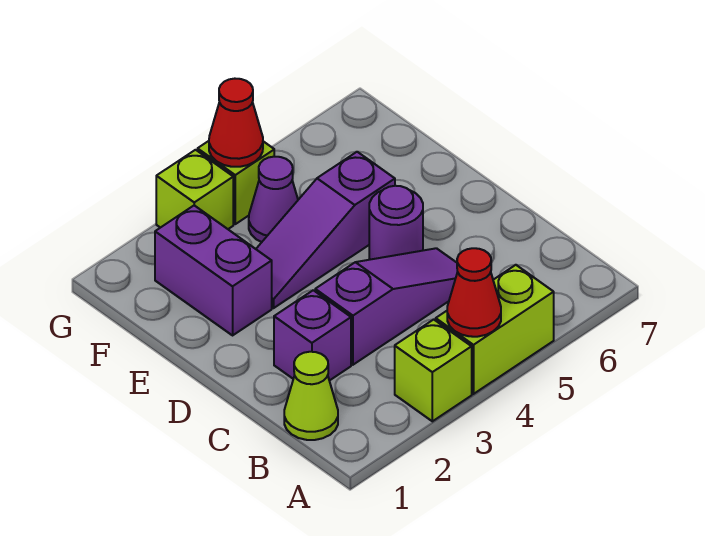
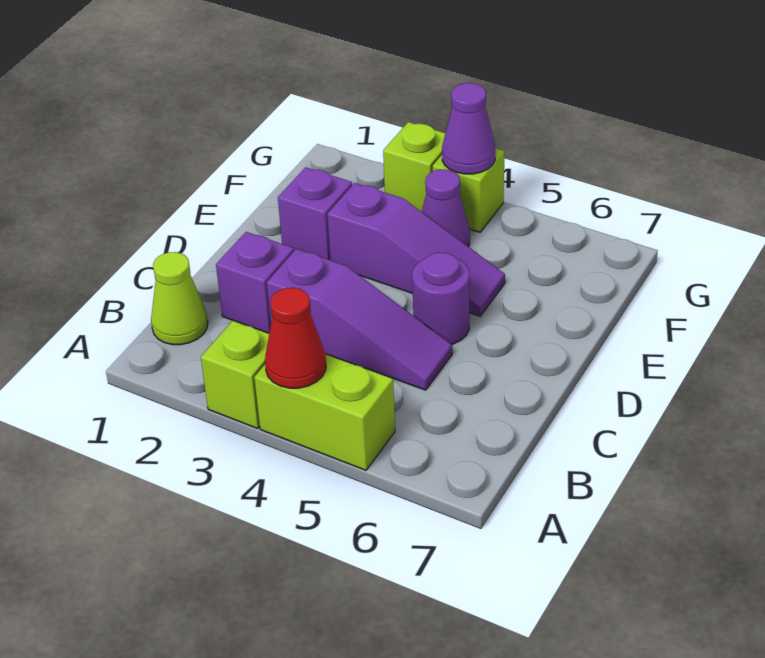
purple 1x2 brick [155,205,272,335] -> purple 1x1 brick [278,167,352,260]
purple 1x3 slope [256,152,395,308] -> purple 1x3 slope turned to [327,183,505,316]
red 1x1 cone [209,79,263,167] -> purple 1x1 cone [442,83,495,174]

